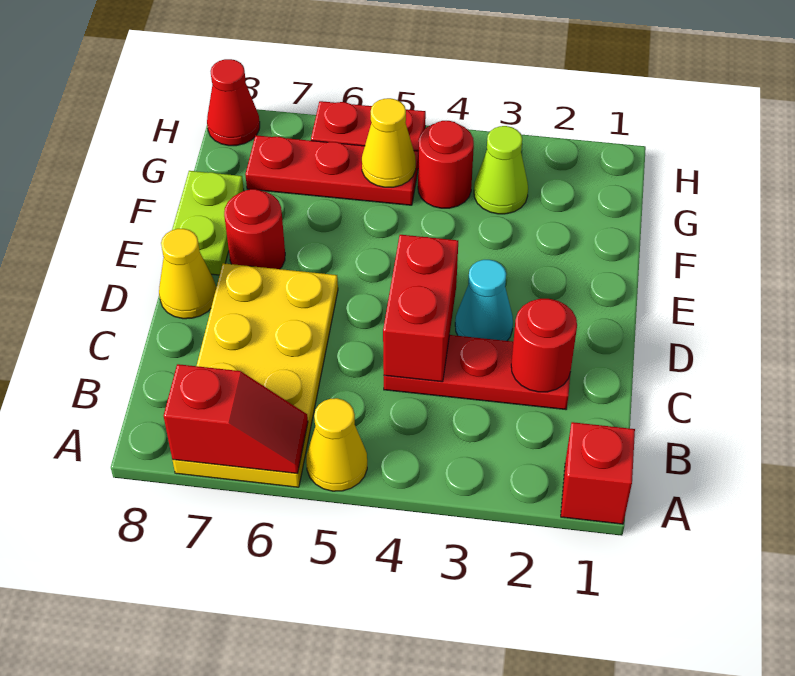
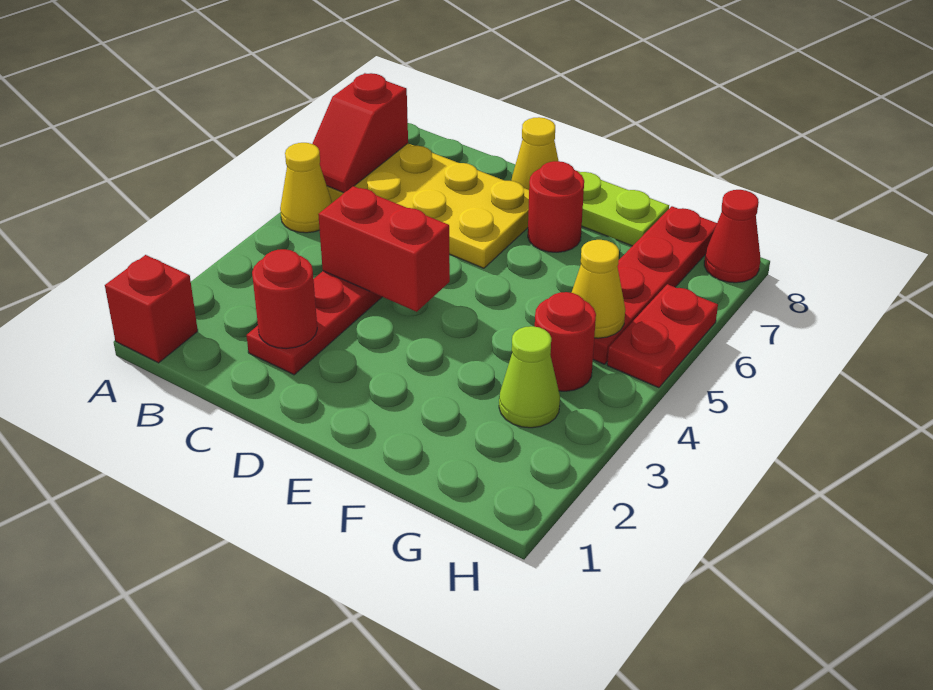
cyan 1x1 cone [455,260,513,341] -> none
red 1x3 plate [245,135,419,205] -> red 1x4 plate [593,206,717,364]

